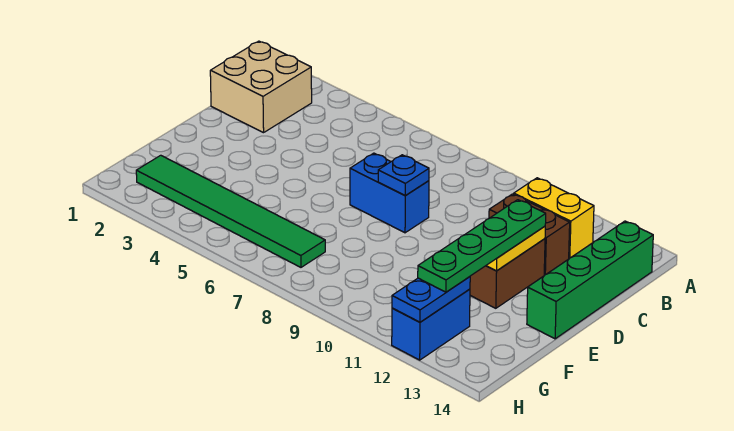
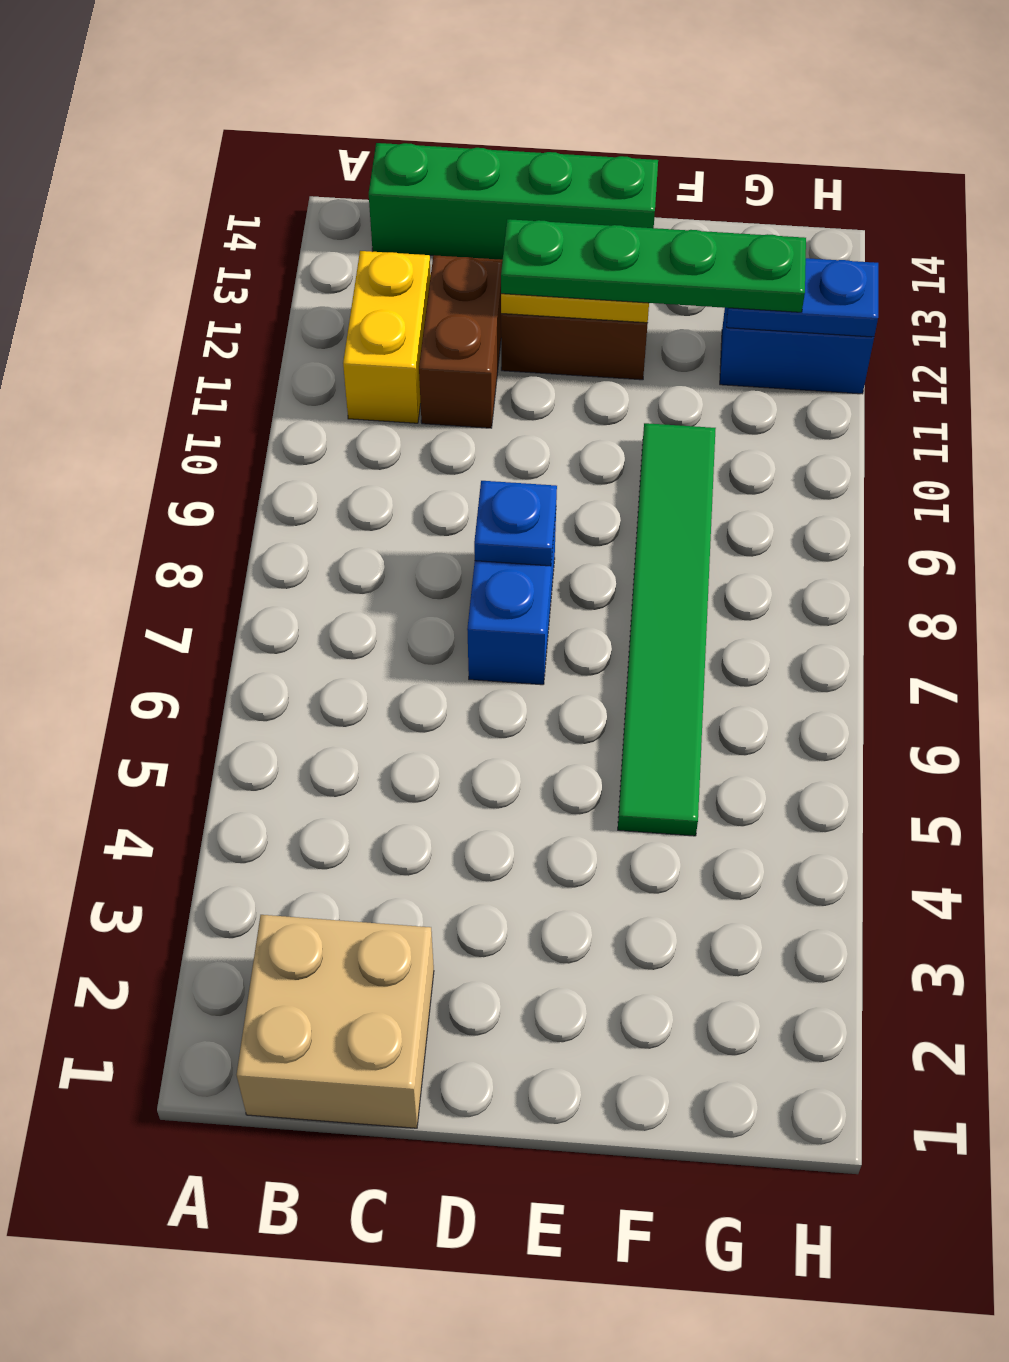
green 1x6 tile [136,155,325,267] -> green 1x6 tile moved to [618,423,716,836]

